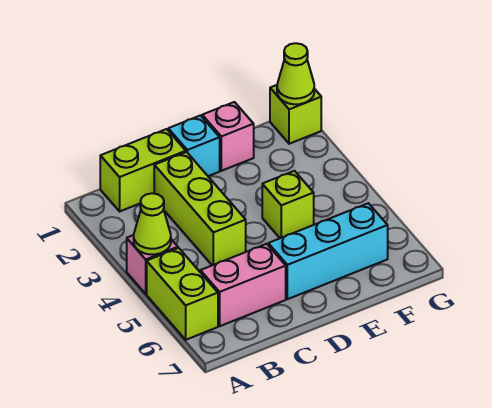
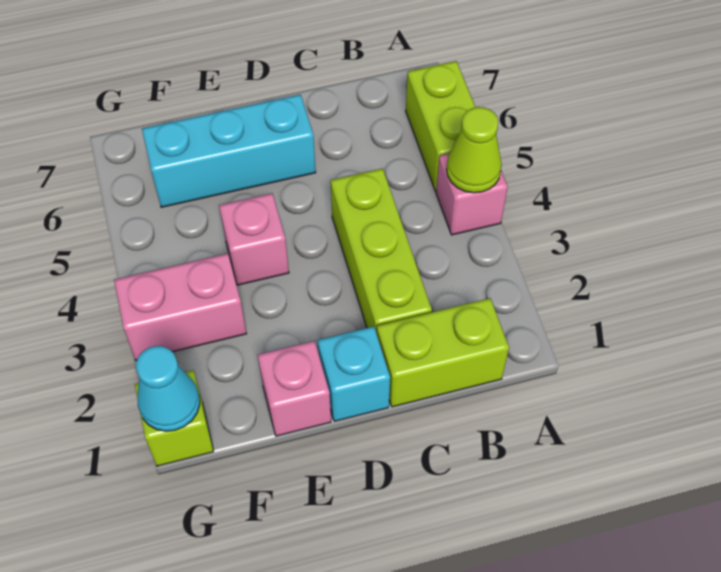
pink 1x2 brick [200,244,286,326] -> pink 1x2 brick moved to [114,253,247,360]
lime 1x1 brick [262,171,314,238] -> pink 1x1 brick [219,193,289,285]
lime 1x1 cone [277,43,314,104] -> cyan 1x1 cone [136,346,200,431]

